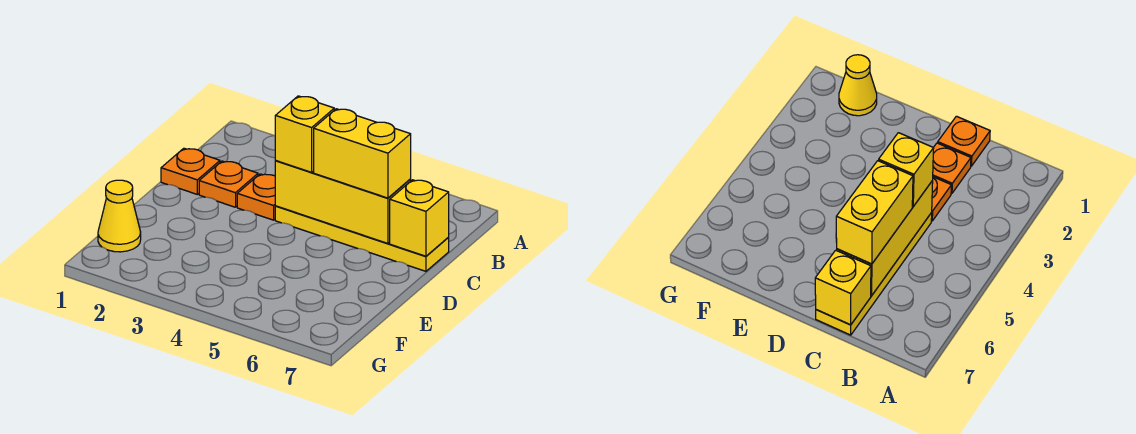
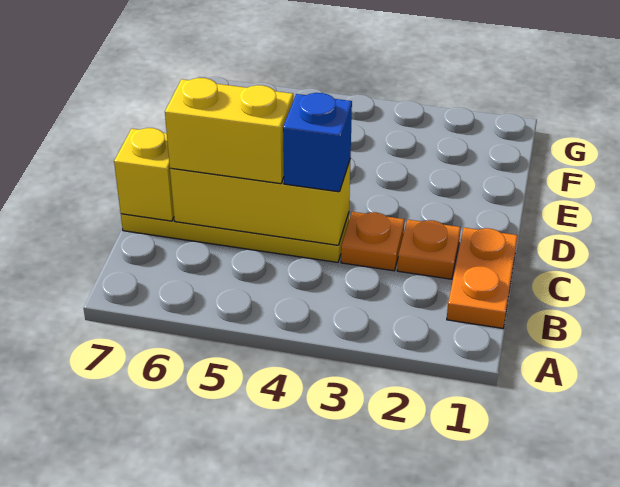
orange 1x1 plate [161,148,220,194] -> orange 1x2 plate [447,228,518,328]
yellow 1x1 brick [275,96,334,172] -> blue 1x1 brick [283,93,352,192]
yellow 1x1 cone [98,180,141,252] -> none

